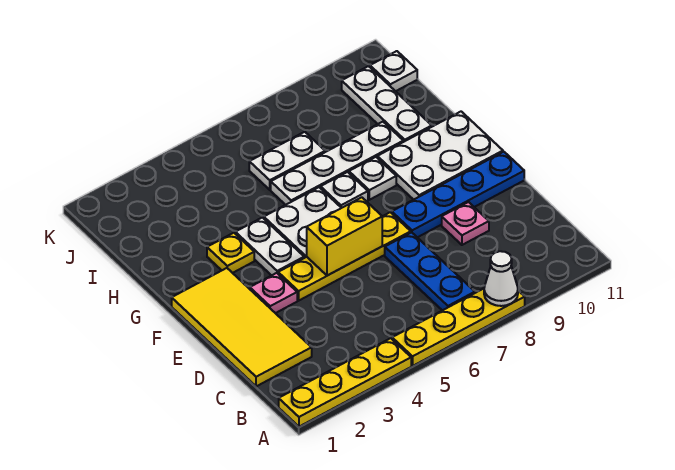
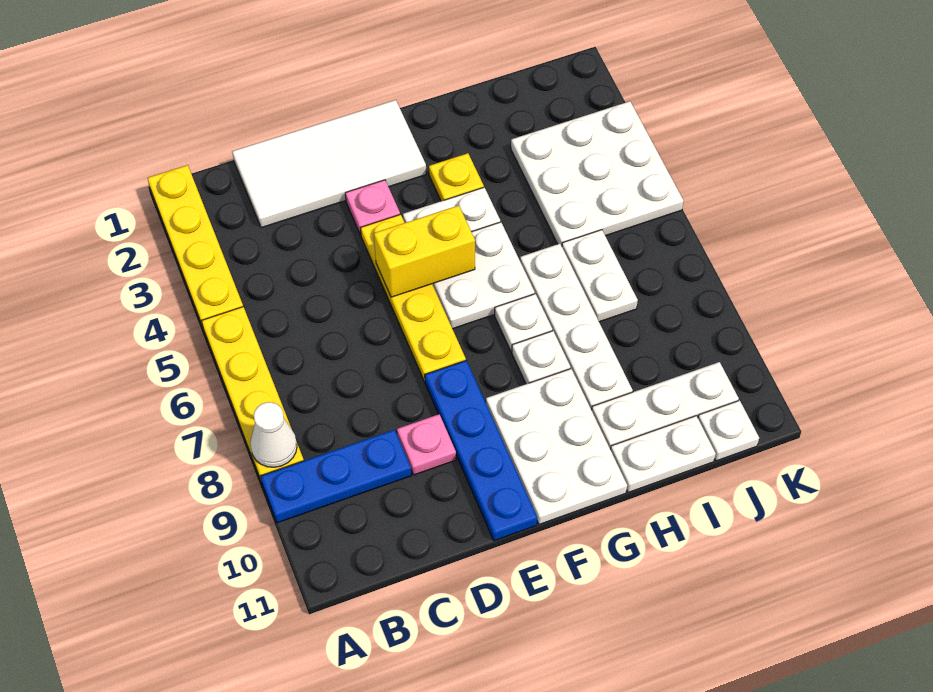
blue 1x3 plate [385,232,475,310] -> blue 1x3 plate moved to [261,430,411,523]
yellow 2x4 tile [172,268,312,386] -> white 2x4 tile [232,100,426,228]
yellow 1x2 brick [307,197,382,276] -> yellow 1x2 brick turned to [374,205,475,297]
none -> white 1x2 plate [610,416,716,492]
none -> white 3x3 plate [511,101,683,246]

